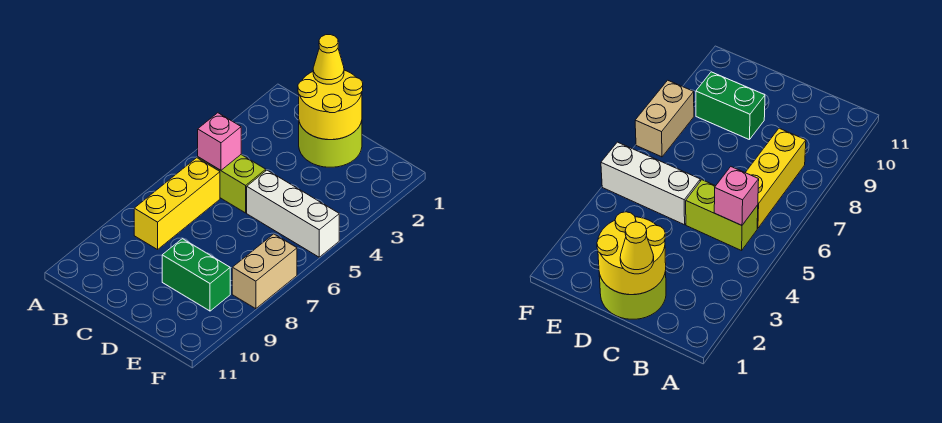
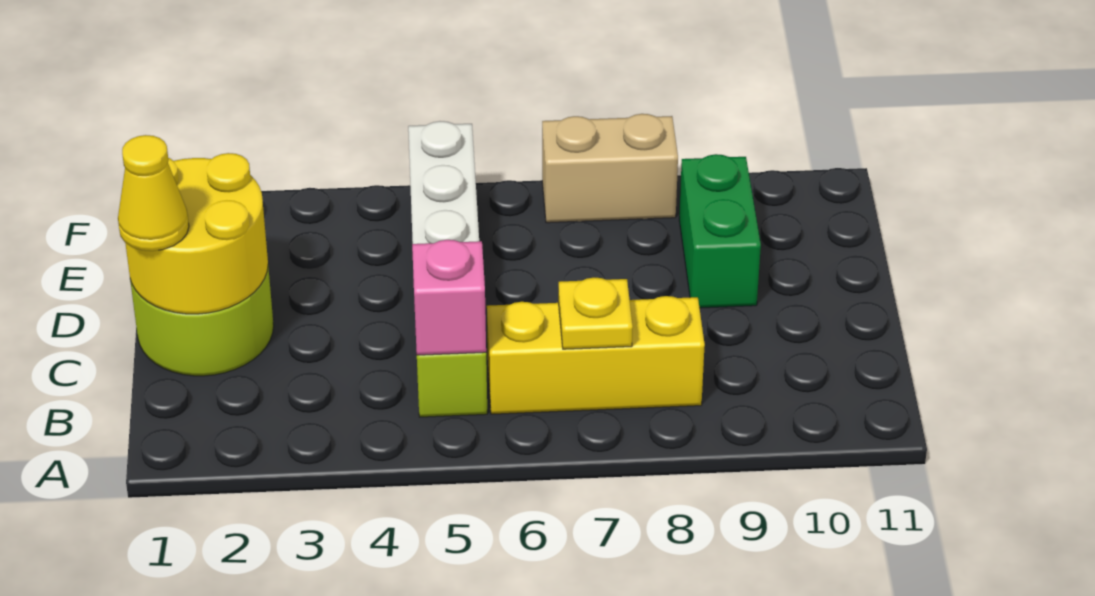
none -> yellow 1x1 plate [558,278,633,349]

